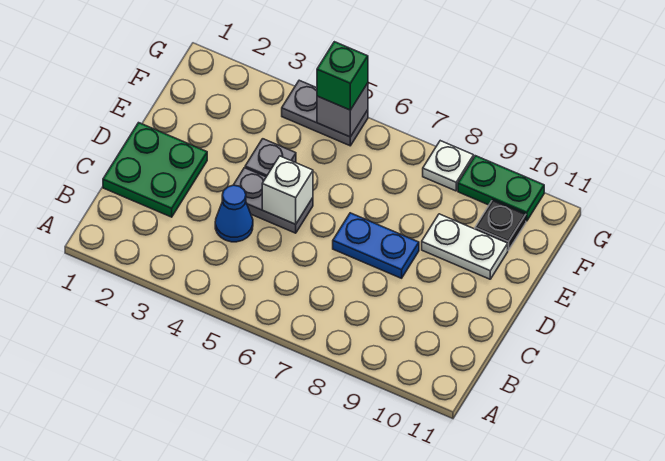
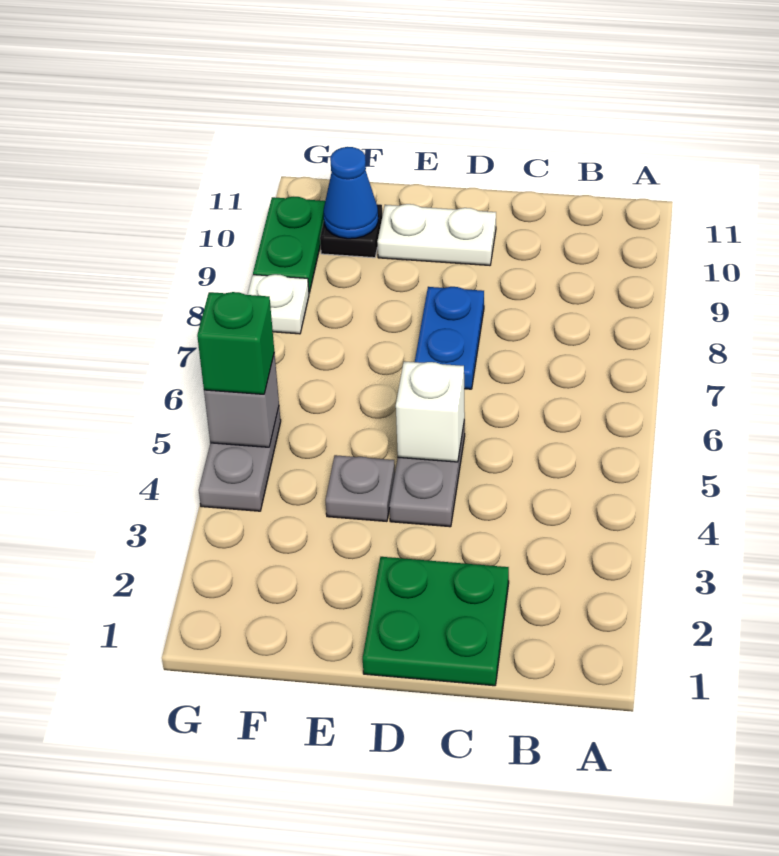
blue 1x1 cone [215,185,253,242] -> blue 1x1 cone moved to [324,147,378,239]
white 1x2 plate [422,214,508,279] -> white 1x2 plate turned to [377,204,496,265]

